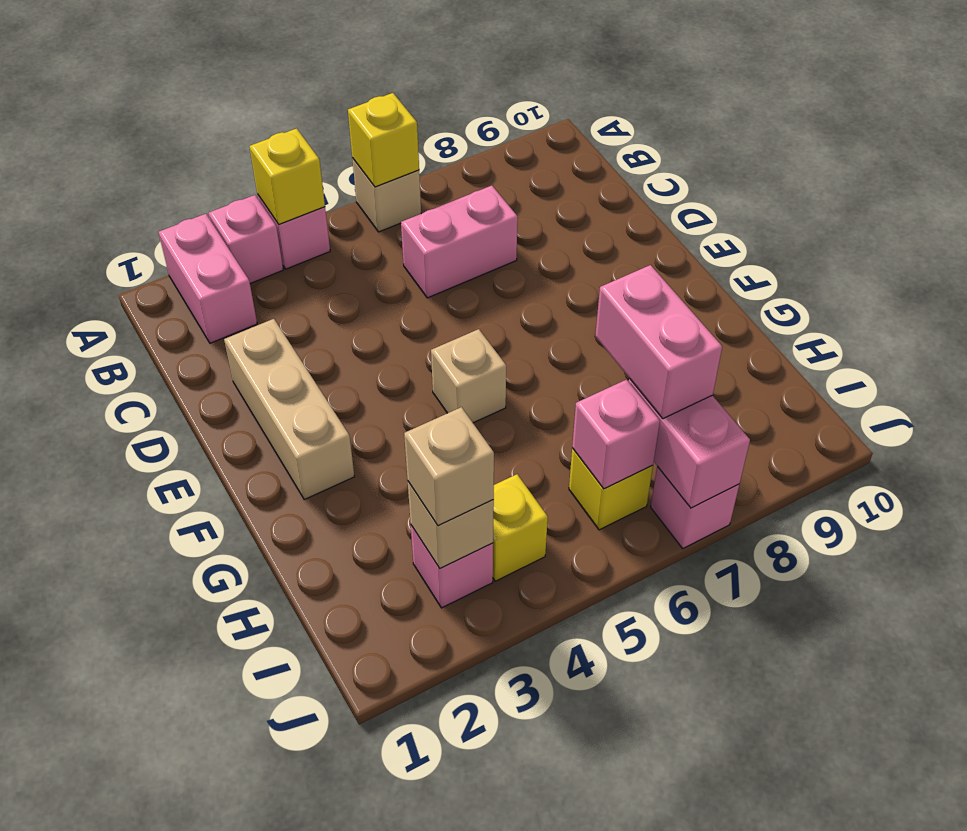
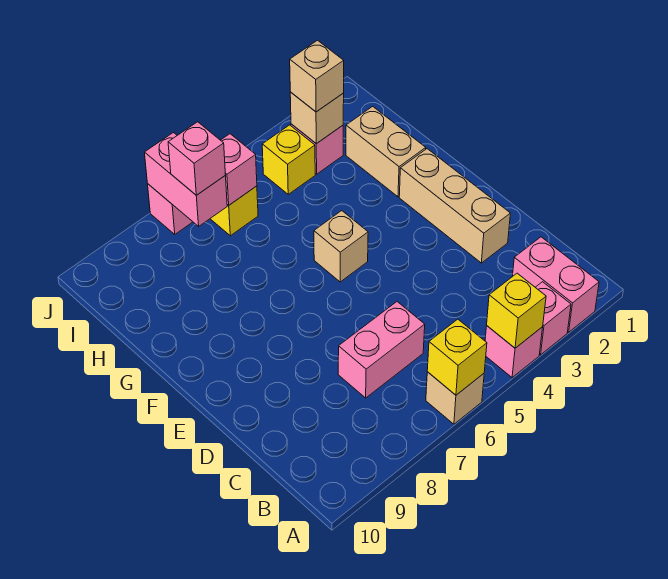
none -> tan 1x2 brick [346,106,426,197]
pink 1x2 brick [595,265,722,419] -> pink 1x1 brick [168,122,225,195]

